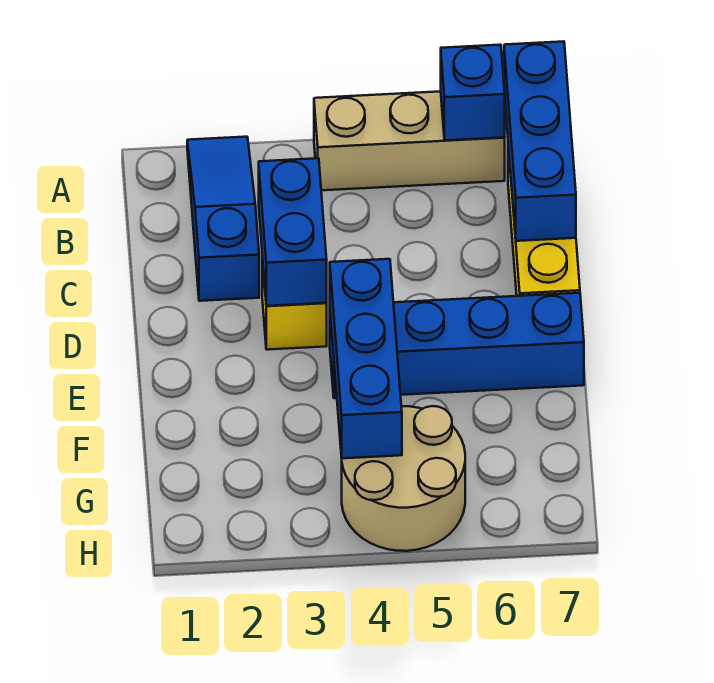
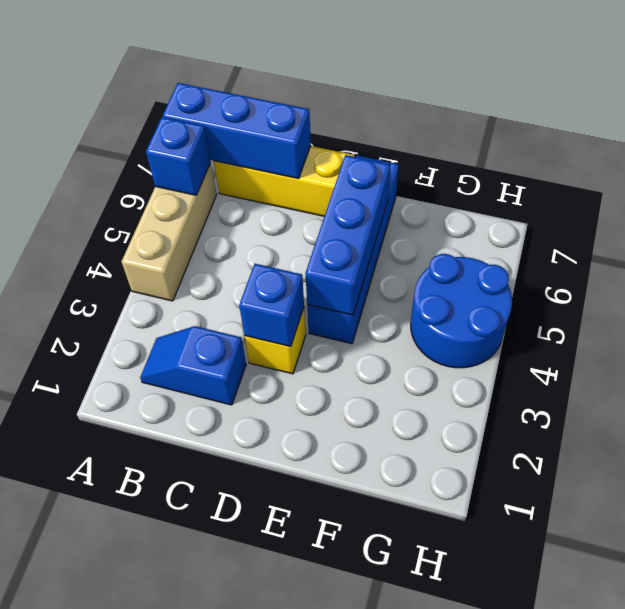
blue 1x3 slope [187,137,259,301] -> blue 1x2 slope [140,326,246,405]
blue 1x2 brick [259,158,327,306] -> blue 1x1 brick [239,264,304,347]
blue 1x3 brick [330,259,402,458] -> blue 1x3 brick turned to [306,155,391,315]
tan 2x2 round brick [342,406,465,551] -> blue 2x2 round brick [411,254,512,368]

